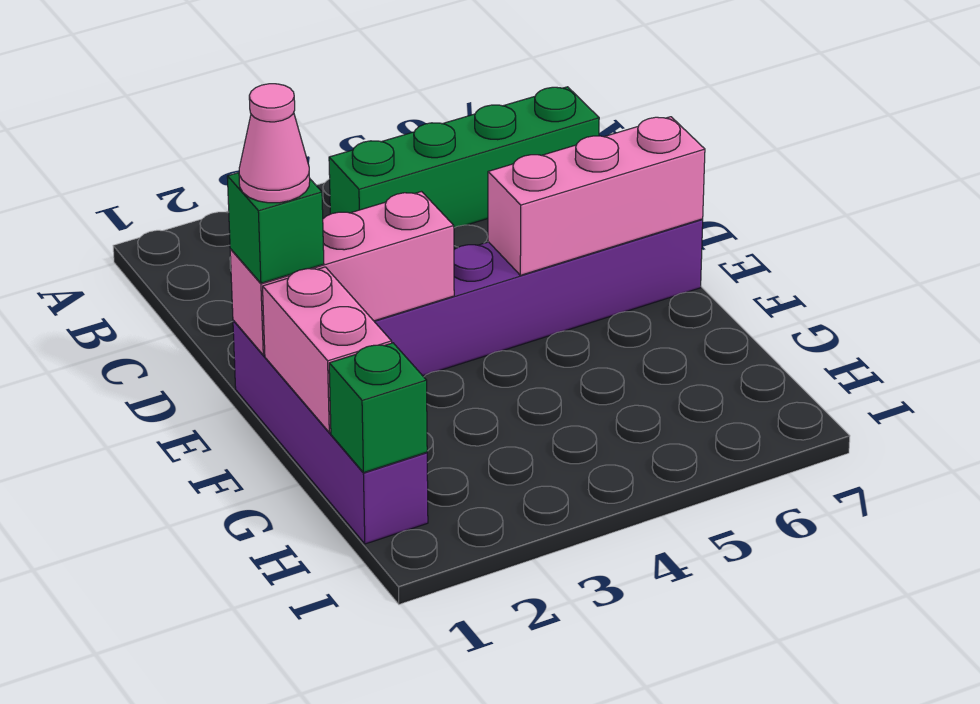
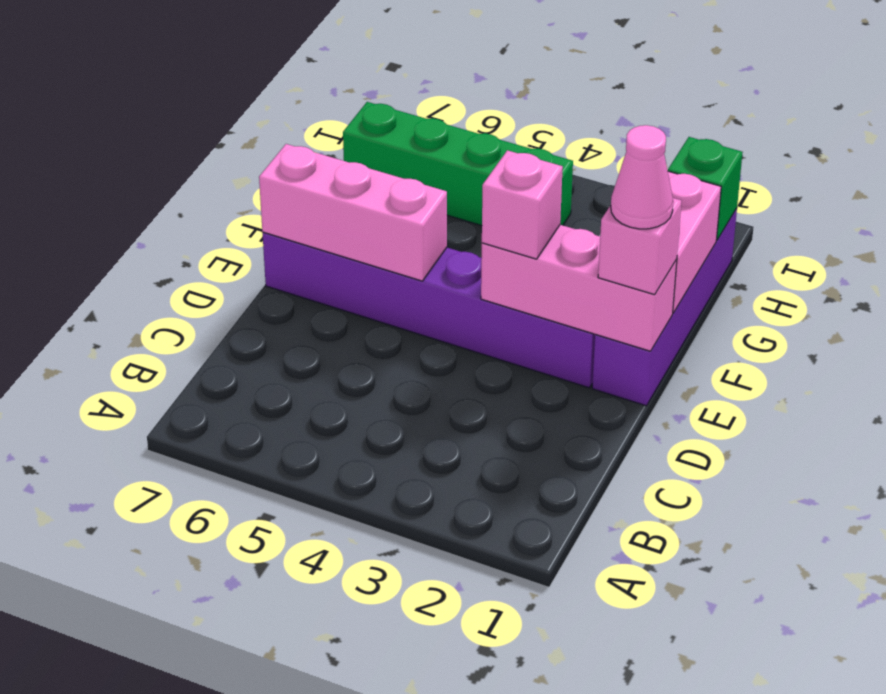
green 1x4 brick [329,87,599,228] -> green 1x4 brick moved to [343,102,573,226]
green 1x1 brick [227,173,324,283] -> pink 1x1 brick [598,198,681,295]
none -> pink 1x1 brick [482,150,563,259]

